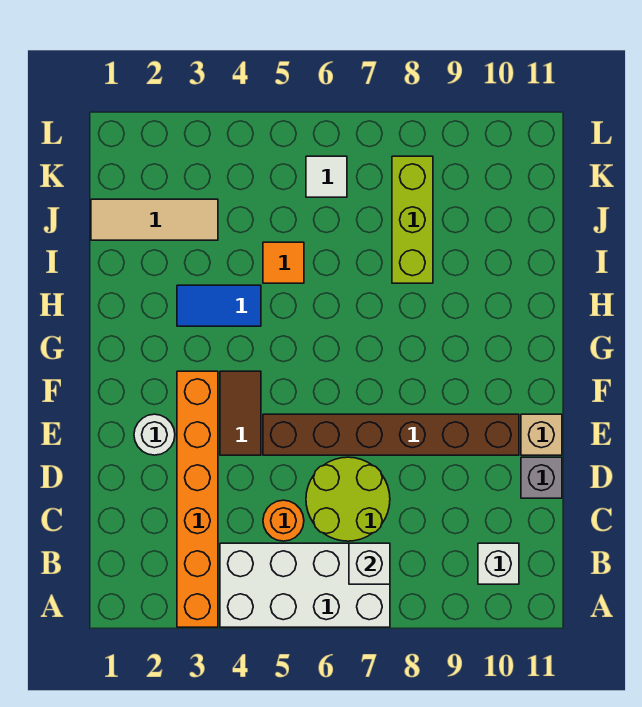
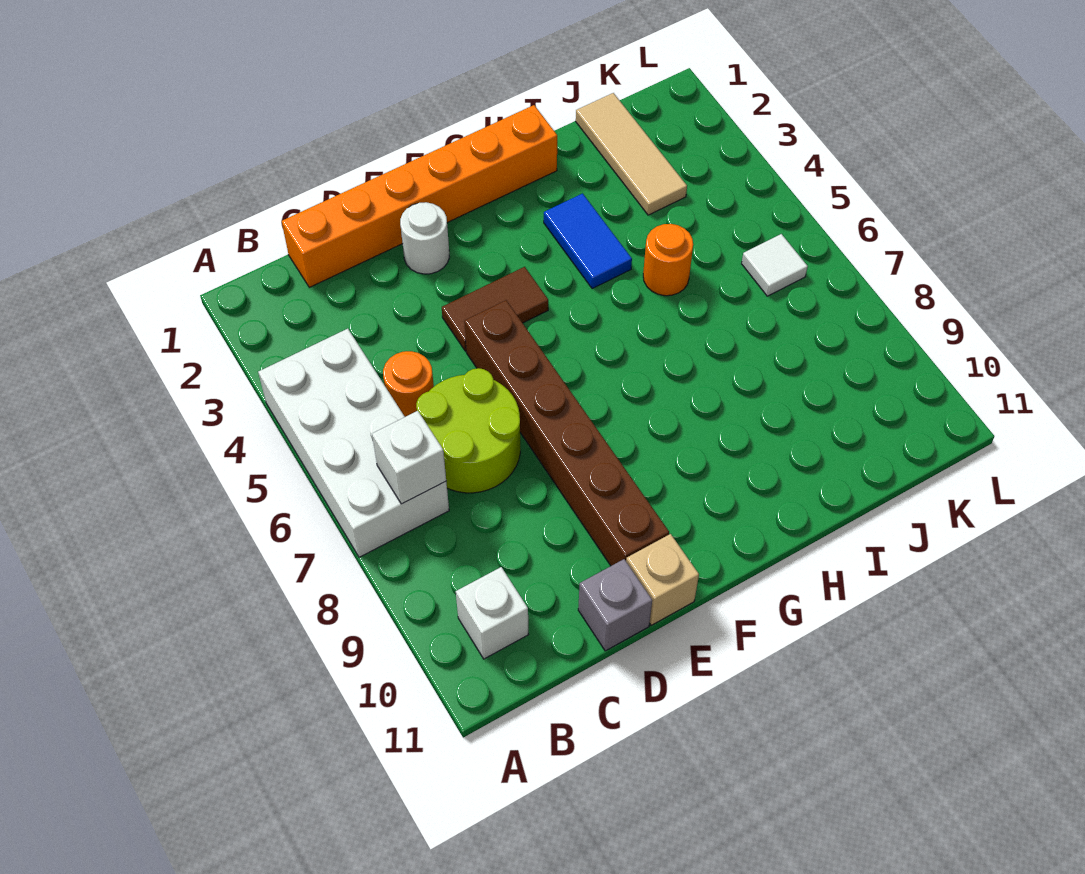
orange 1x6 brick [177,371,218,627] -> orange 1x6 brick moved to [282,105,557,287]
orange 1x1 tile [263,242,304,283] -> orange 1x1 round brick [643,224,693,296]
lime 1x3 brick [392,156,433,283] -> none

